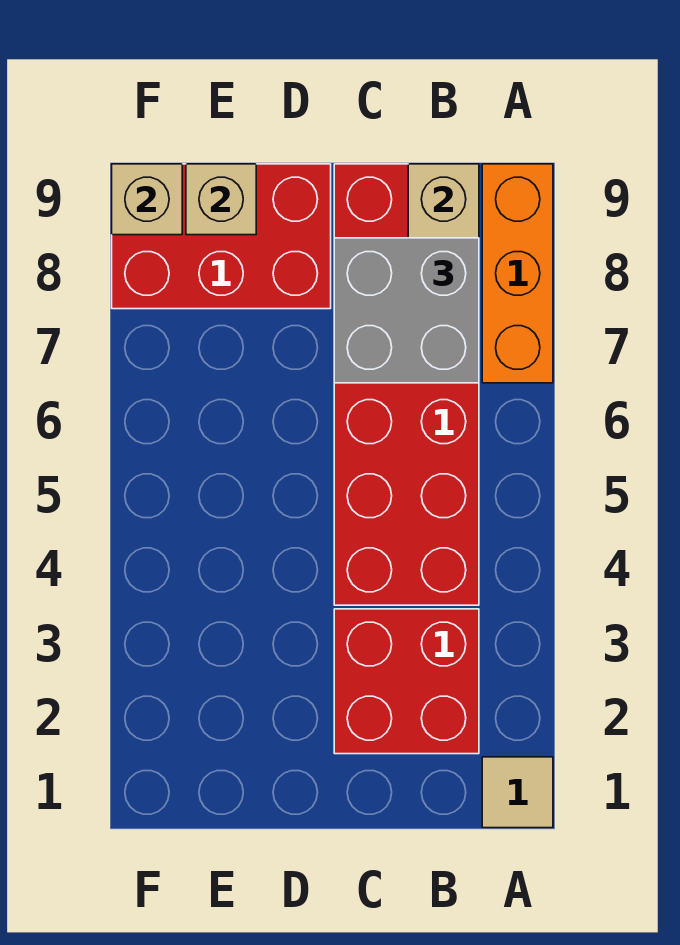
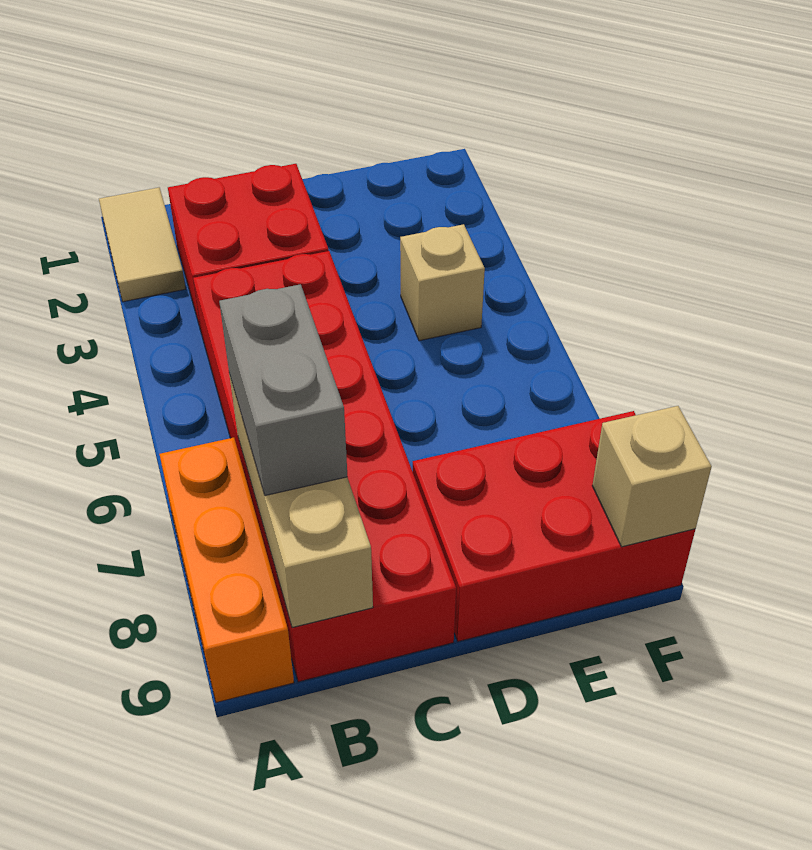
tan 1x1 tile [482,757,553,828] -> tan 1x2 tile [99,188,186,302]
grey 2x2 brick [334,238,479,383] -> grey 1x2 brick [219,284,347,496]
tan 1x1 brick [186,164,256,235] -> tan 1x1 brick moved to [400,224,485,341]

